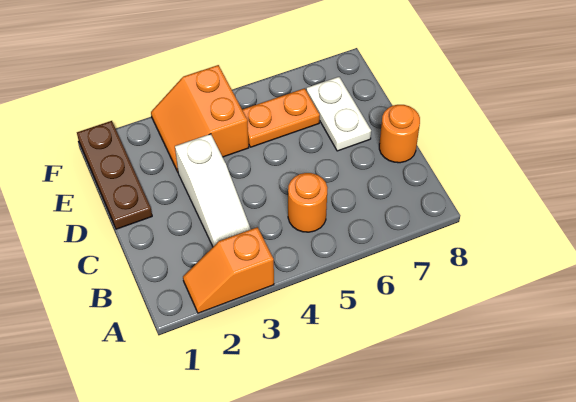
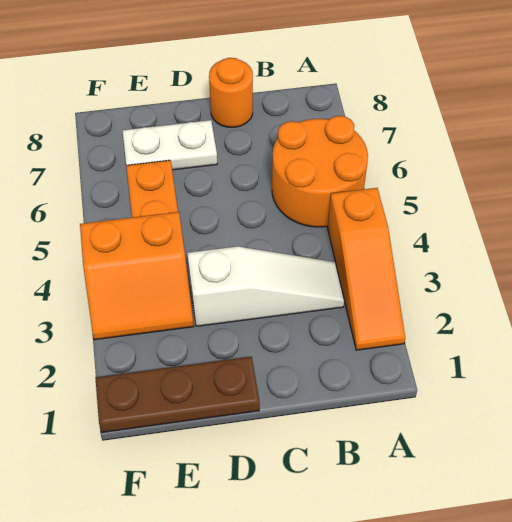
orange 1x2 slope [183,227,274,313] -> orange 1x3 slope [328,188,405,350]
orange 1x1 round brick [288,173,328,232] -> orange 2x2 round brick [272,116,368,227]

